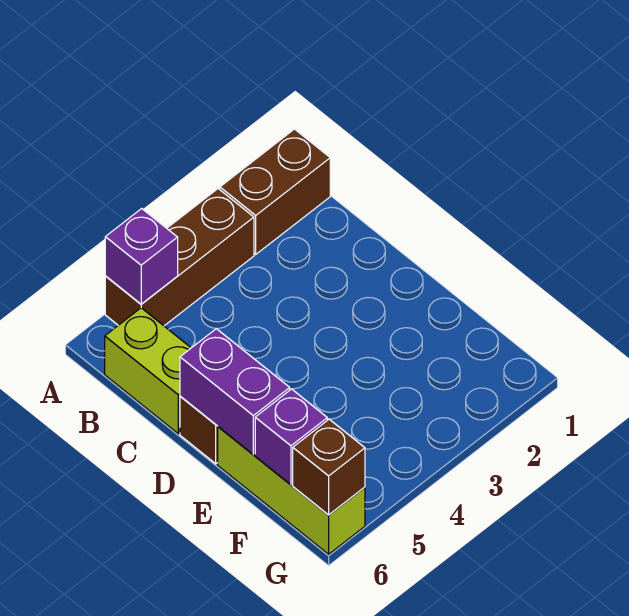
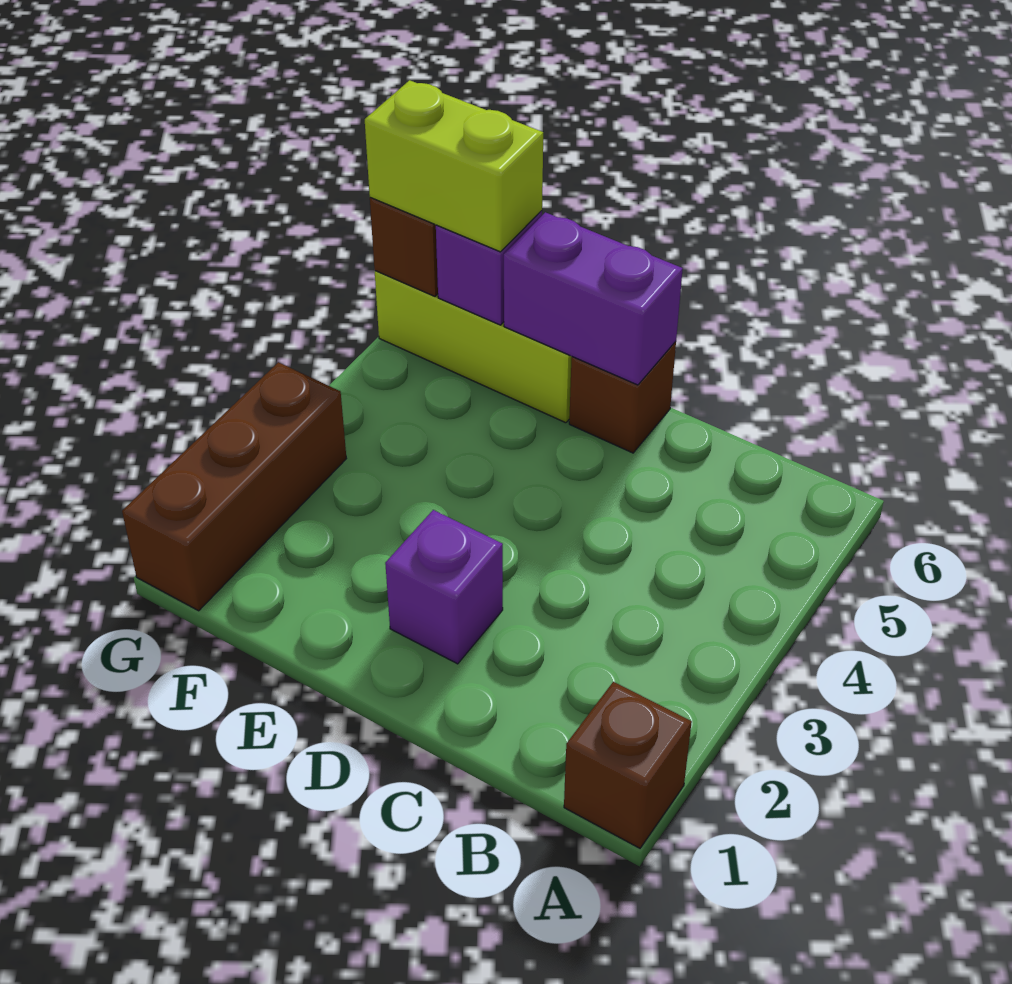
brown 1x2 brick [220,129,330,254] -> brown 1x1 brick [564,682,692,848]
brown 1x3 brick [105,189,254,326] -> brown 1x3 brick moved to [122,362,346,611]
purple 1x1 brick [105,209,178,304] -> purple 1x1 brick moved to [385,510,503,664]
lime 1x2 brick [105,308,191,434] -> lime 1x2 brick moved to [365,80,543,252]

